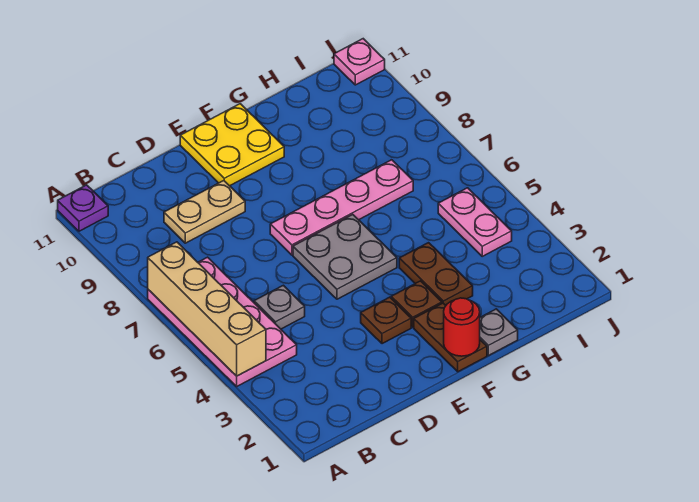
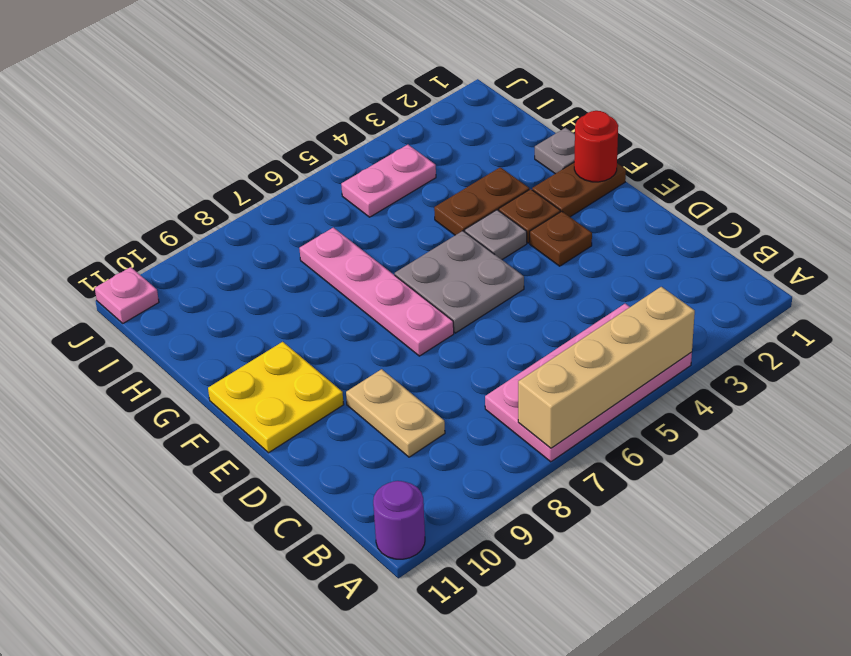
purple 1x1 plate [58,185,108,231] -> purple 1x1 round brick [373,481,425,559]
grey 1x1 plate [254,285,305,329] -> grey 1x1 plate moved to [465,210,527,259]

